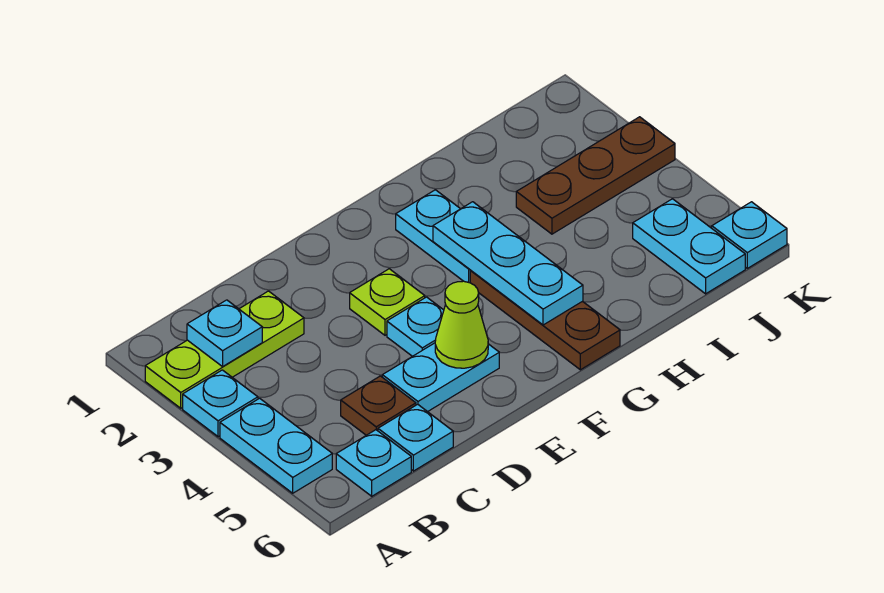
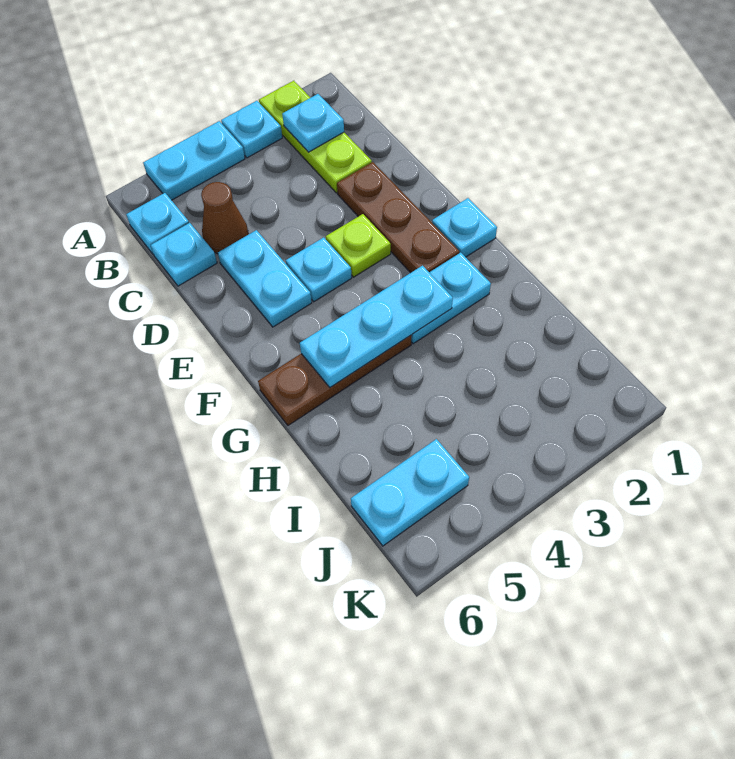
brown 1x1 plate [341,376,416,435] -> brown 1x1 cone [201,182,248,254]
lime 1x1 cone [435,281,488,368] -> none
brown 1x3 plate [516,117,675,234] -> brown 1x3 plate moved to [337,162,459,273]
cyan 1x1 plate [712,202,787,268] -> cyan 1x1 plate moved to [432,198,497,257]

